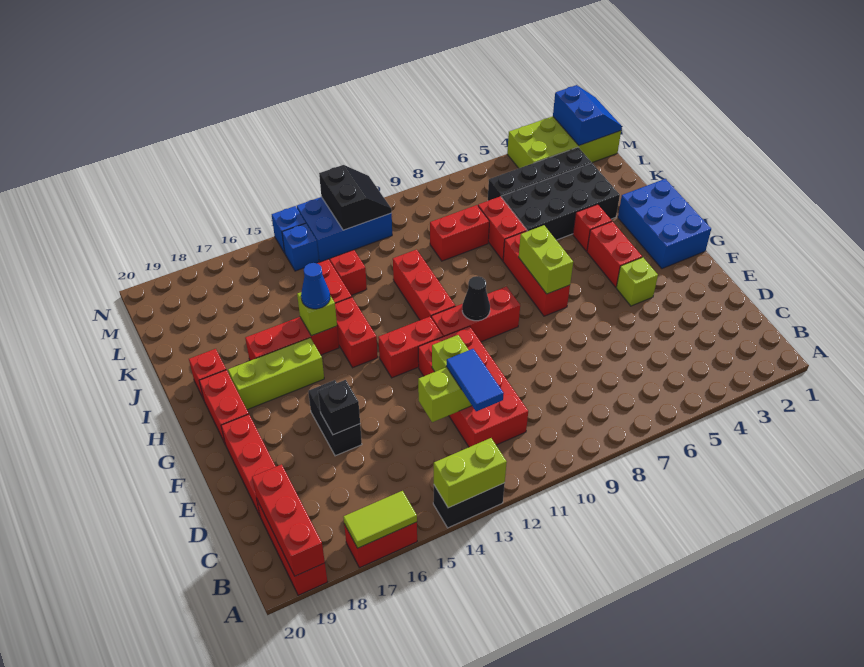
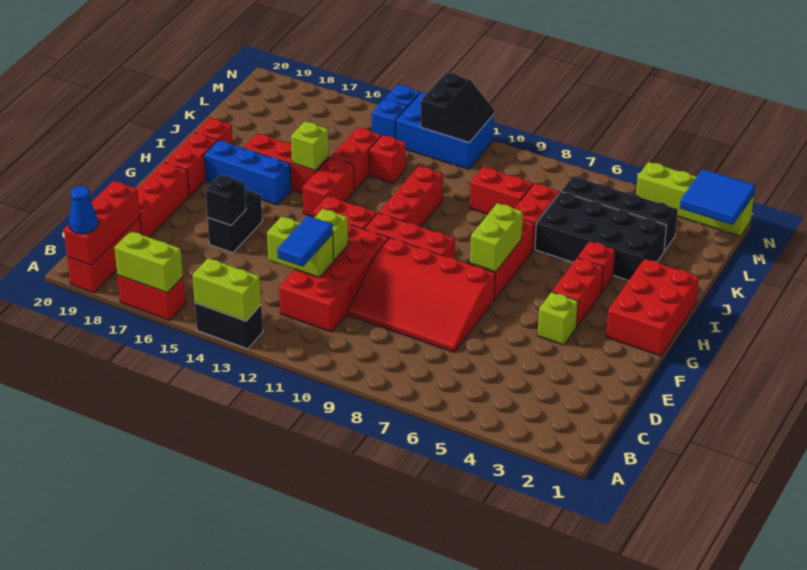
lime 1x2 tile [343,491,417,548] -> lime 1x2 brick [114,231,183,293]
none -> red 3x4 slope [348,238,495,352]
blue 2x3 brick [618,179,711,269] -> red 2x3 brick [606,259,699,356]
black 1x1 cone [462,276,490,321] -> none
lime 1x3 brick [228,338,324,410] -> blue 1x3 brick [204,140,291,205]
blue 1x1 cone [301,263,330,309] -> blue 1x1 cone moved to [69,186,98,234]
lime 2x4 brick [507,116,621,168] -> lime 1x4 brick [636,162,754,236]
blue 2x2 slope [553,85,622,146] -> blue 2x2 tile [680,169,755,225]

